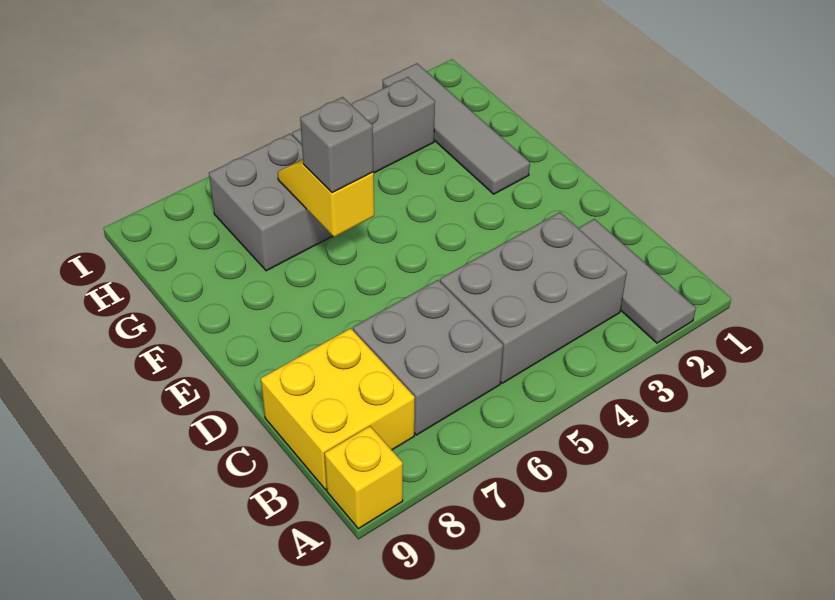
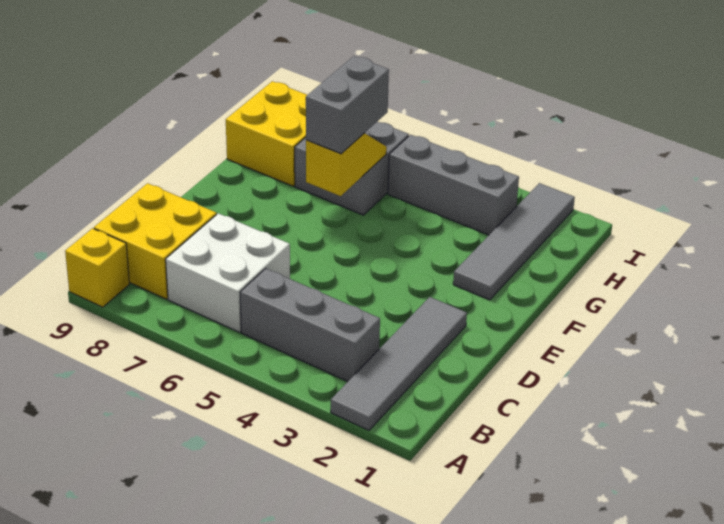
grey 1x3 tile [578,219,696,343] -> grey 1x4 tile [331,297,467,430]
grey 2x3 brick [440,212,627,383] -> grey 1x3 brick [240,269,380,381]
grey 2x2 brick [353,280,503,435] -> white 2x2 brick [166,213,290,332]
grey 1x1 brick [300,97,373,193] -> grey 1x2 brick [306,56,389,154]
none -> yellow 2x2 brick [226,81,307,186]

